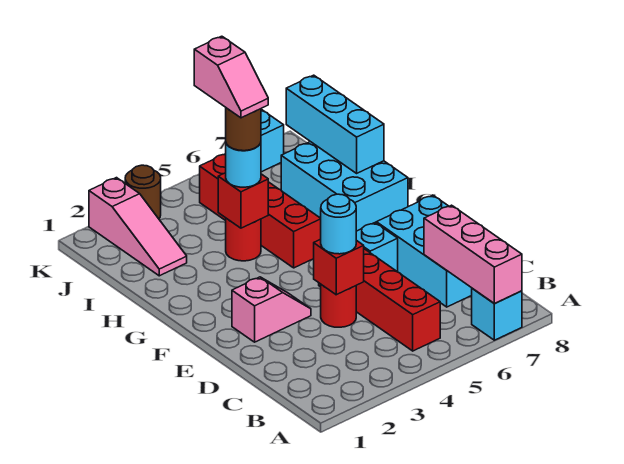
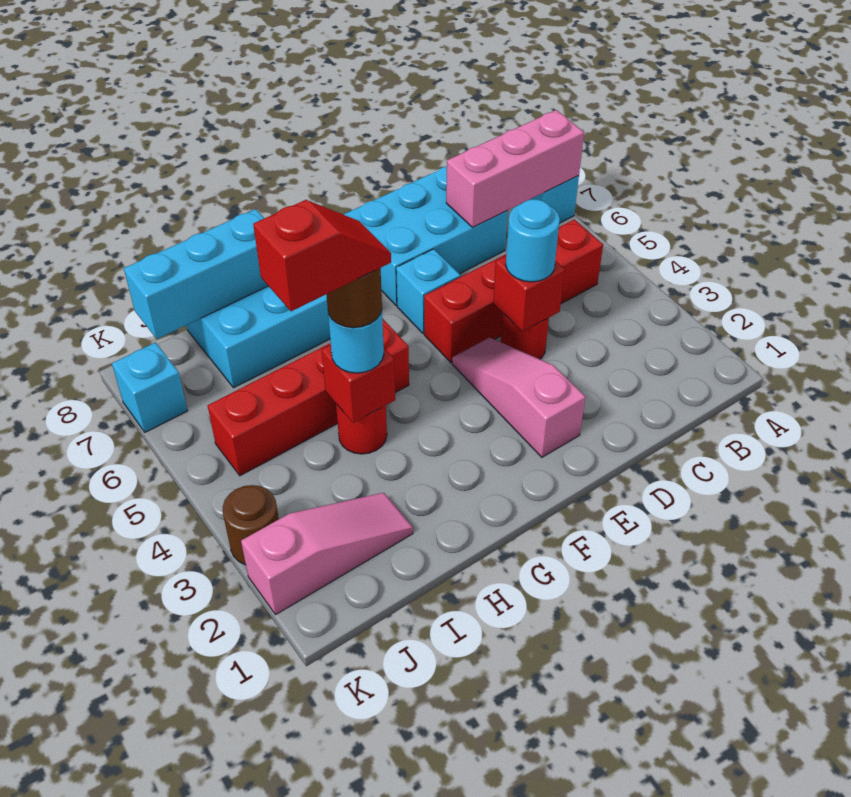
pink 1x2 slope [232,277,311,342] -> pink 1x3 slope [452,338,585,457]
pink 1x2 slope [194,36,268,118] -> red 1x2 slope [253,200,391,311]

